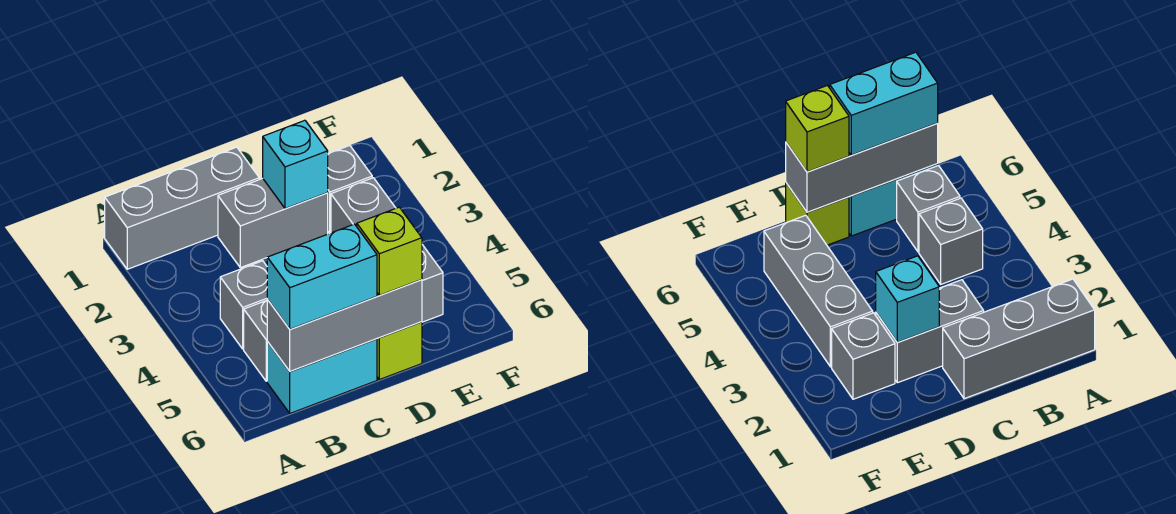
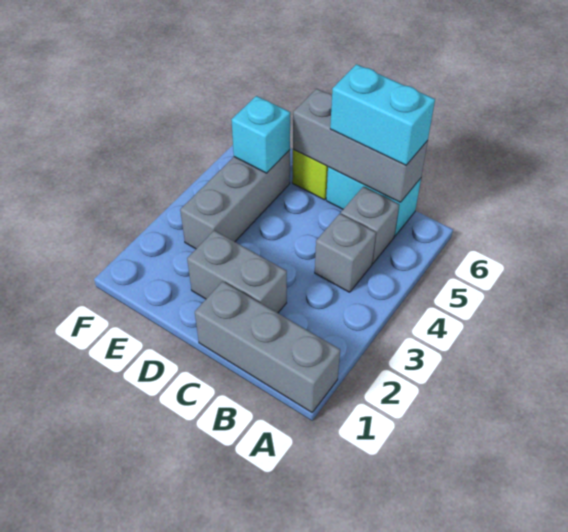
cyan 1x1 brick [263,120,328,209] -> cyan 1x1 brick moved to [231,96,290,173]
lime 1x1 brick [357,207,422,295] -> none
grey 1x1 brick [328,146,372,233] -> none

